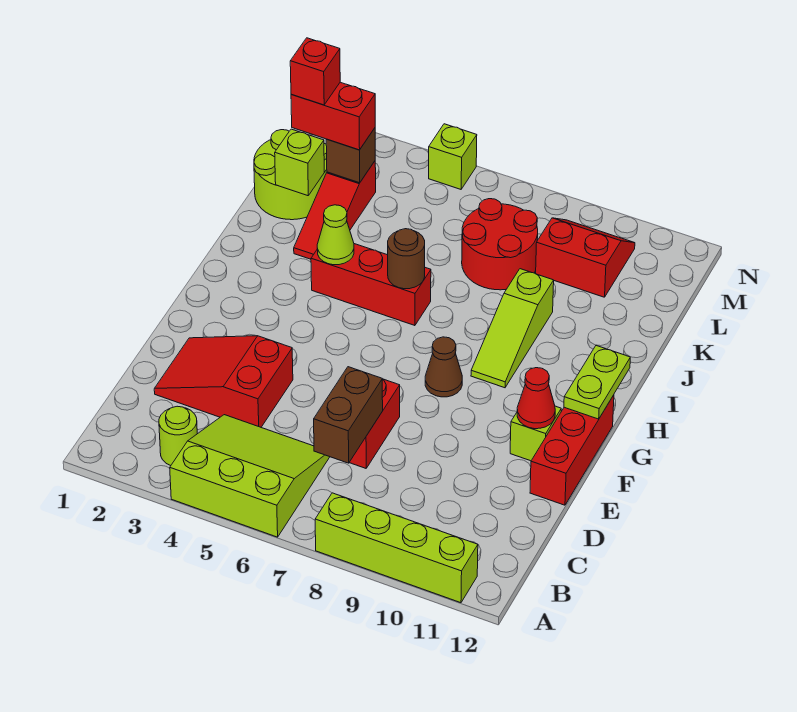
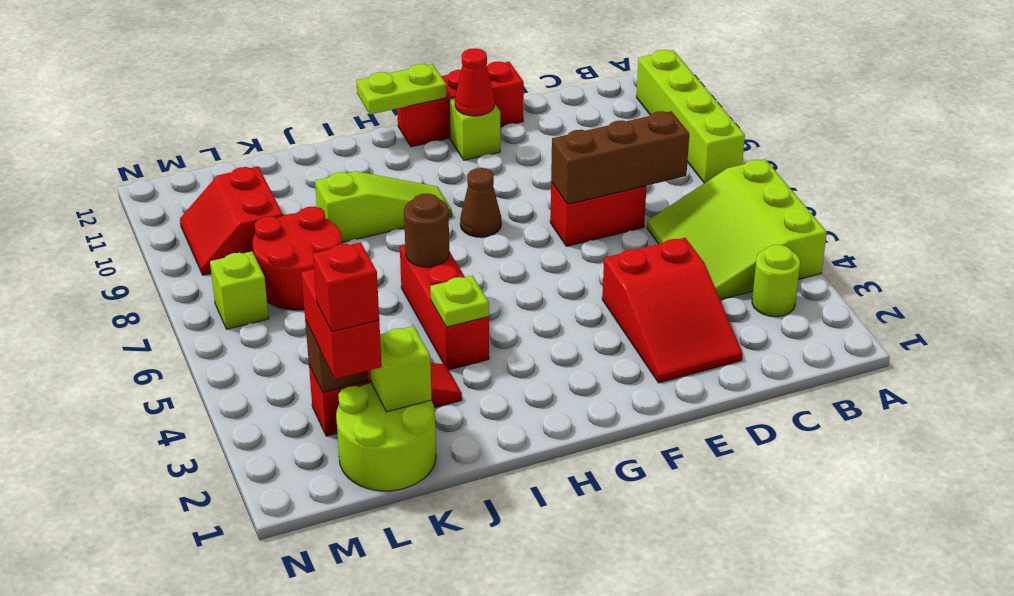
brown 1x2 brick [314,367,383,463] -> brown 1x3 brick [551,111,689,204]
lime 1x1 cone [317,205,354,265] -> lime 1x1 plate [430,276,489,327]
lime 1x1 brick [429,124,477,189] -> lime 1x1 brick moved to [210,251,269,329]

